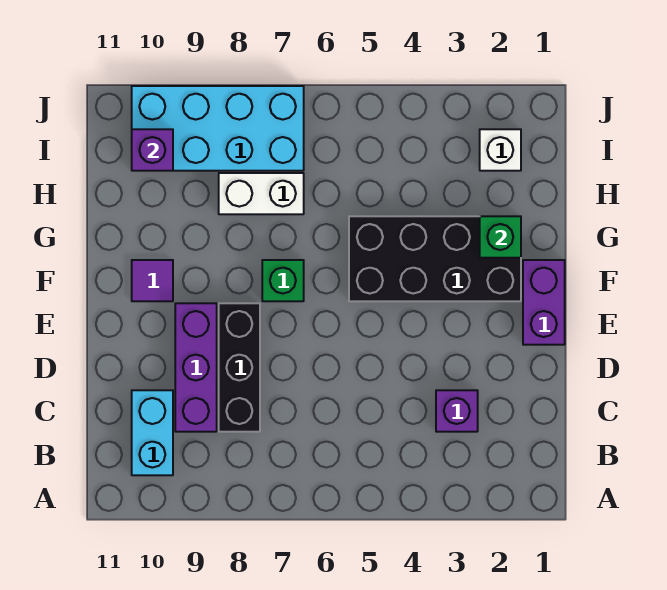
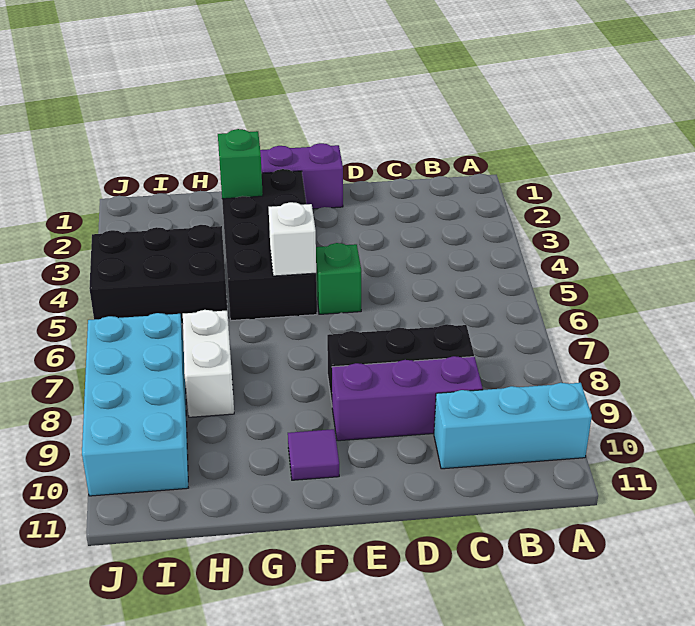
cyan 1x2 brick [132,390,173,475] -> cyan 1x3 brick [434,383,592,469]
purple 1x1 brick [436,390,478,432] -> none
green 1x1 brick [262,260,304,301] -> green 1x1 brick moved to [316,243,361,314]
none -> black 2x3 brick [89,225,228,324]
white 1x1 brick [480,129,521,171] -> white 1x1 brick moved to [269,202,316,276]
purple 1x1 brick [132,129,173,171] -> none

